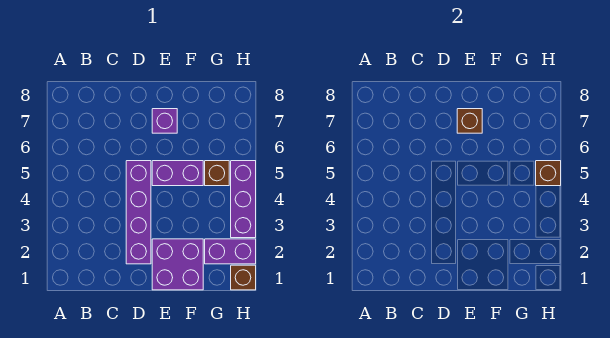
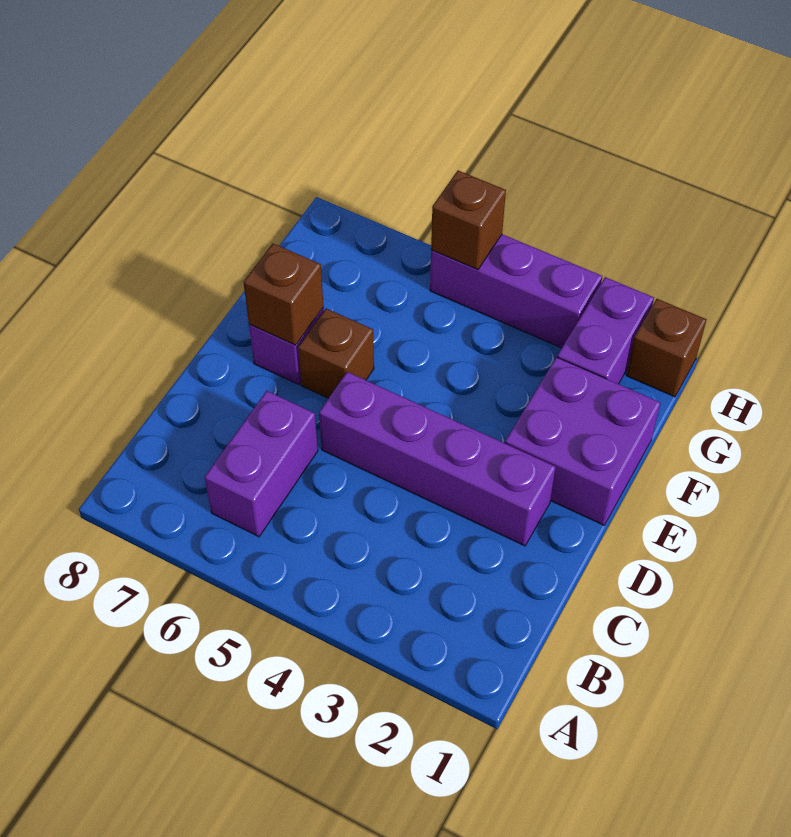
purple 1x2 brick [152,161,203,186] -> purple 1x2 brick moved to [205,391,318,537]
brown 1x1 brick [205,161,229,186] -> brown 1x1 brick moved to [298,309,374,398]

